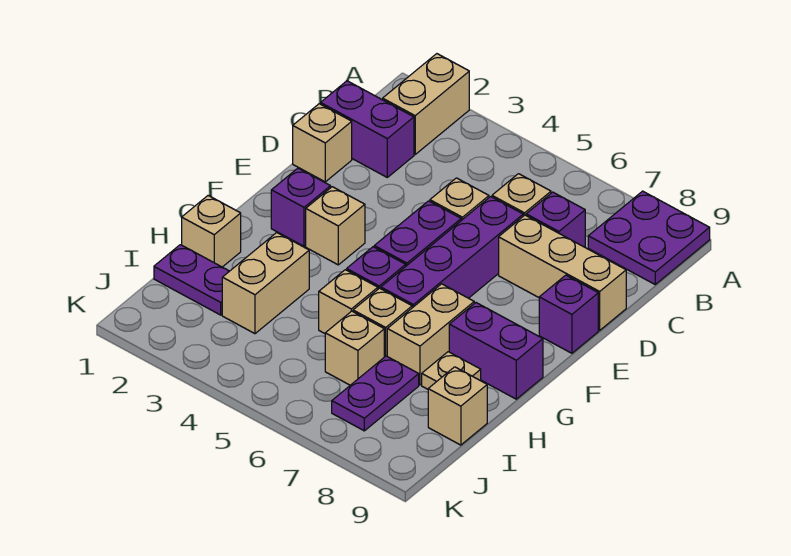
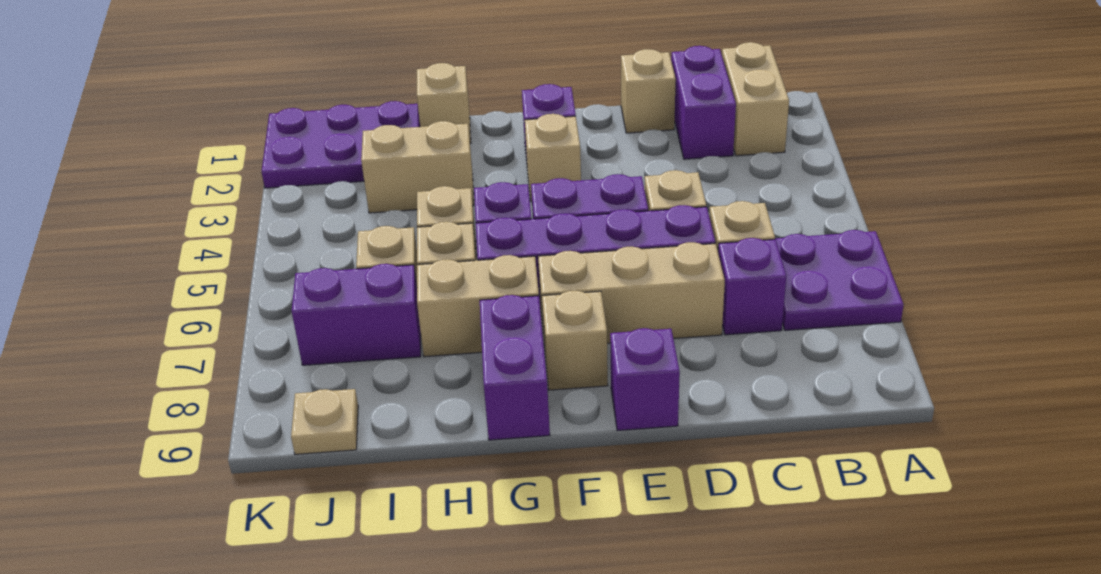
tan 1x2 brick [383,54,469,154] -> tan 1x2 brick turned to [722,42,789,156]
purple 2x2 plate [588,191,710,284] -> purple 2x2 plate moved to [775,230,903,330]
tan 1x3 brick [499,215,626,330] -> tan 1x3 brick turned to [538,242,725,347]
tan 1x1 plate [422,352,481,389] -> tan 1x1 plate moved to [291,389,358,454]
purple 1x2 plate [154,245,229,315] -> purple 2x3 plate [262,101,420,188]
purple 1x2 plate [332,356,419,431] -> purple 1x2 brick [292,264,421,365]
tan 1x1 brick [428,367,487,445] -> tan 1x1 brick moved to [542,291,608,390]

